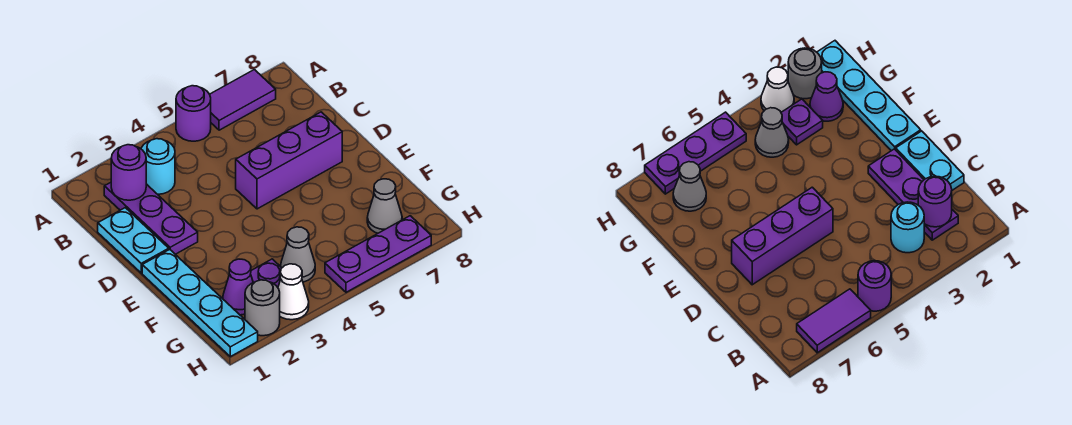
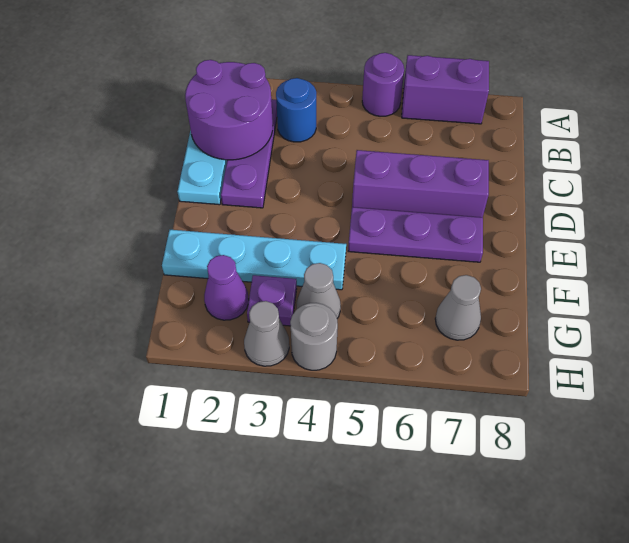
purple 1x2 tile [210,70,276,130] -> purple 1x2 brick [402,55,489,124]
purple 1x1 round brick [111,145,146,200] -> purple 2x2 round brick [185,60,273,160]
cyan 1x1 round brick [141,139,175,194] -> blue 1x1 round brick [276,78,316,142]
cyan 1x4 plate [142,249,258,357] -> cyan 1x4 plate turned to [162,230,346,290]
grey 1x1 round brick [245,280,280,336] -> grey 1x1 round brick moved to [290,303,338,370]
white 1x1 cone [278,264,309,320] -> grey 1x1 cone [244,301,289,366]
purple 1x3 plate [325,216,431,292] -> purple 1x3 plate moved to [348,207,483,262]

